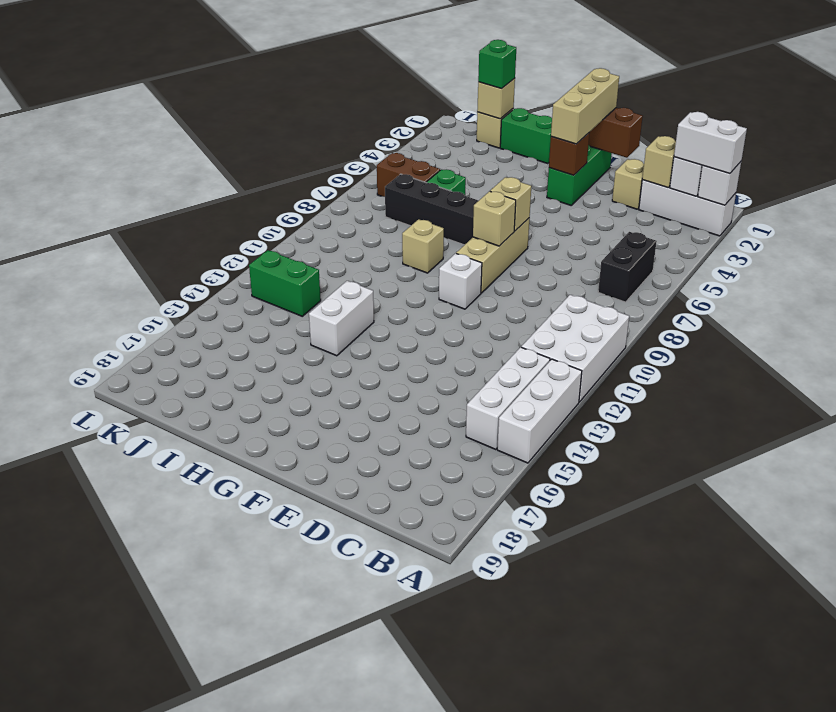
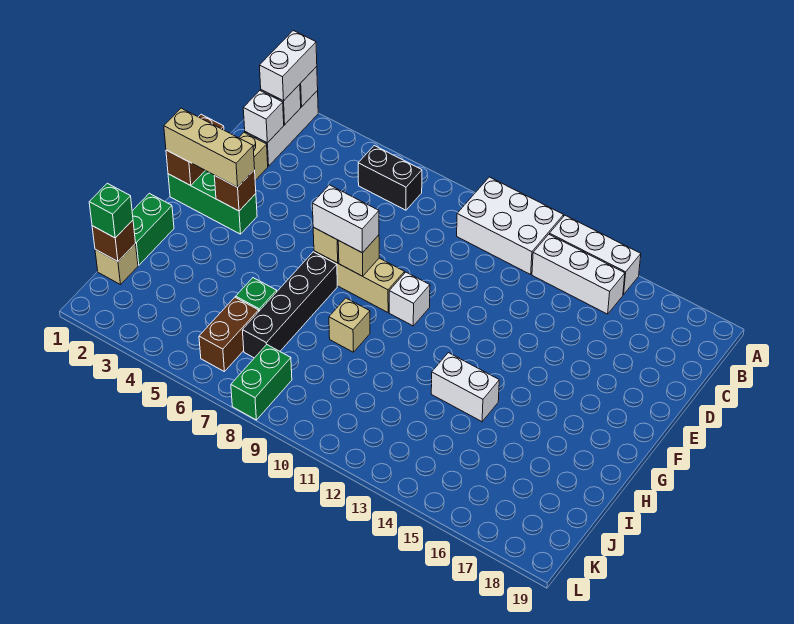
tan 1x1 brick [642,136,676,188] -> white 1x1 brick [243,91,284,143]
none -> white 1x2 brick [312,185,379,253]
tan 1x1 brick [477,78,515,119] -> brown 1x1 brick [92,220,136,262]
green 1x2 brick [249,250,321,316] -> green 1x2 brick moved to [231,345,292,420]

